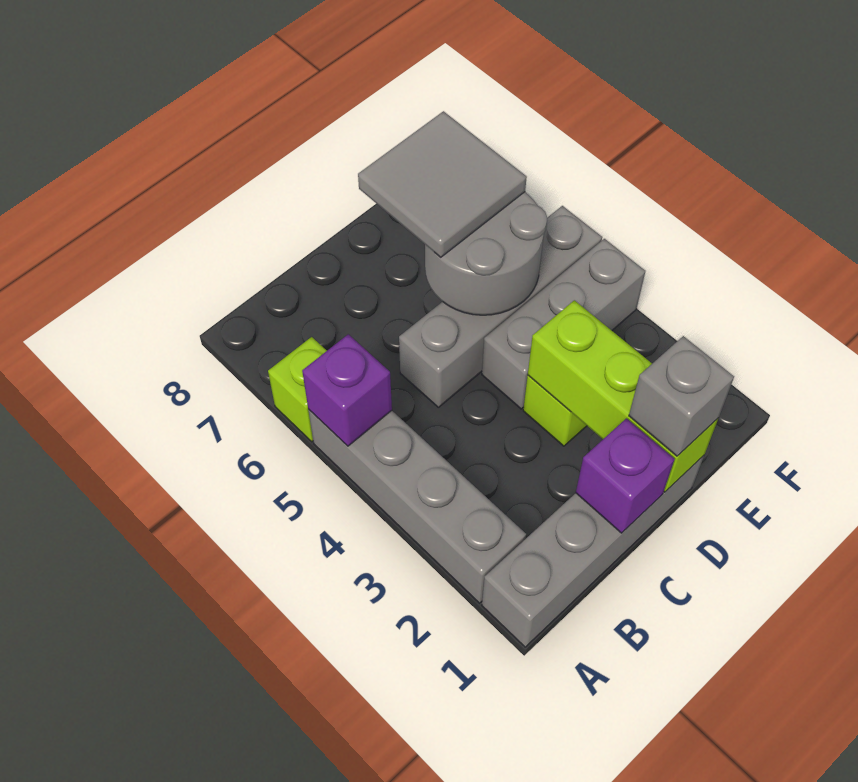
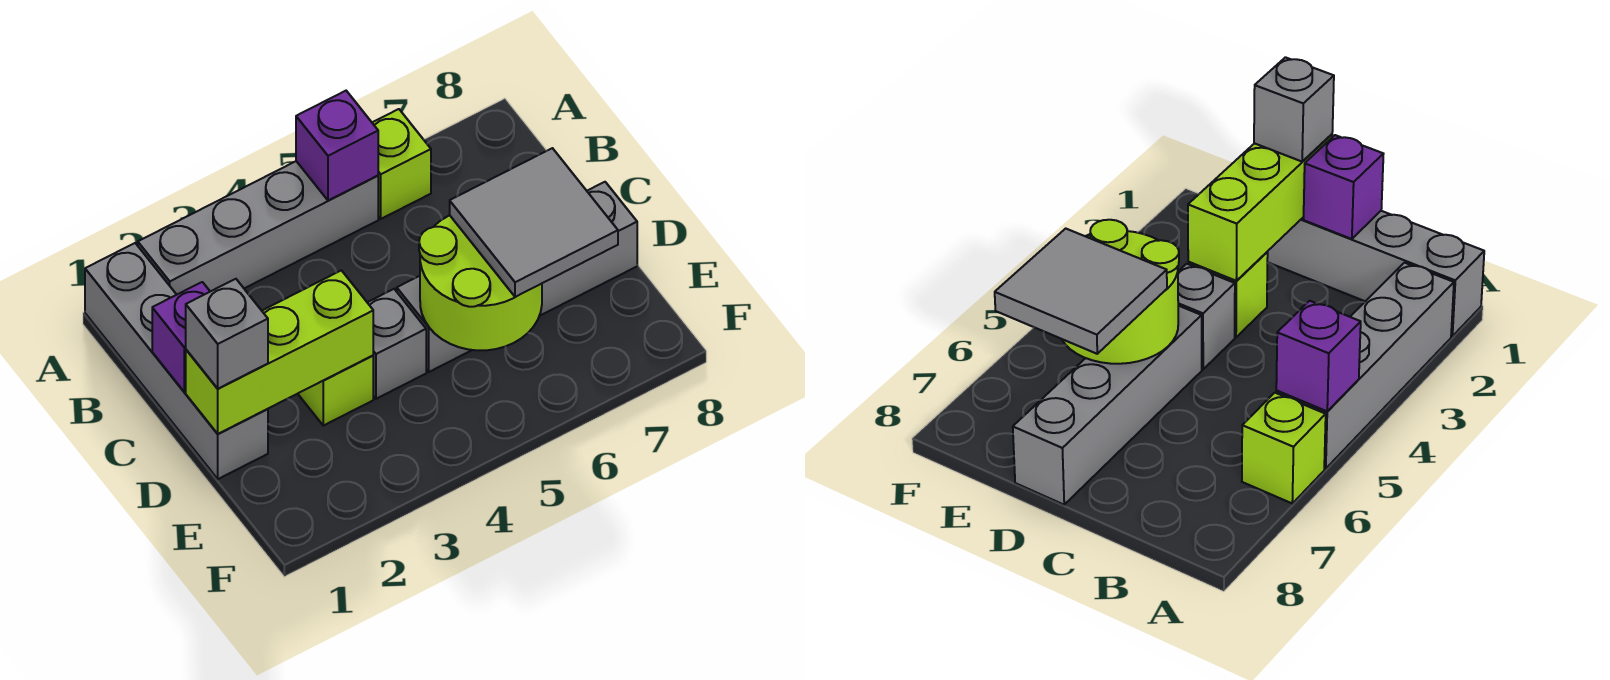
grey 1x4 brick [399,206,602,407] -> grey 1x4 brick turned to [397,182,637,372]
grey 1x3 brick [482,239,645,409] -> grey 1x1 brick [367,289,426,399]
grey 2x2 round brick [425,192,547,315] -> lime 2x2 round brick [419,216,542,350]

